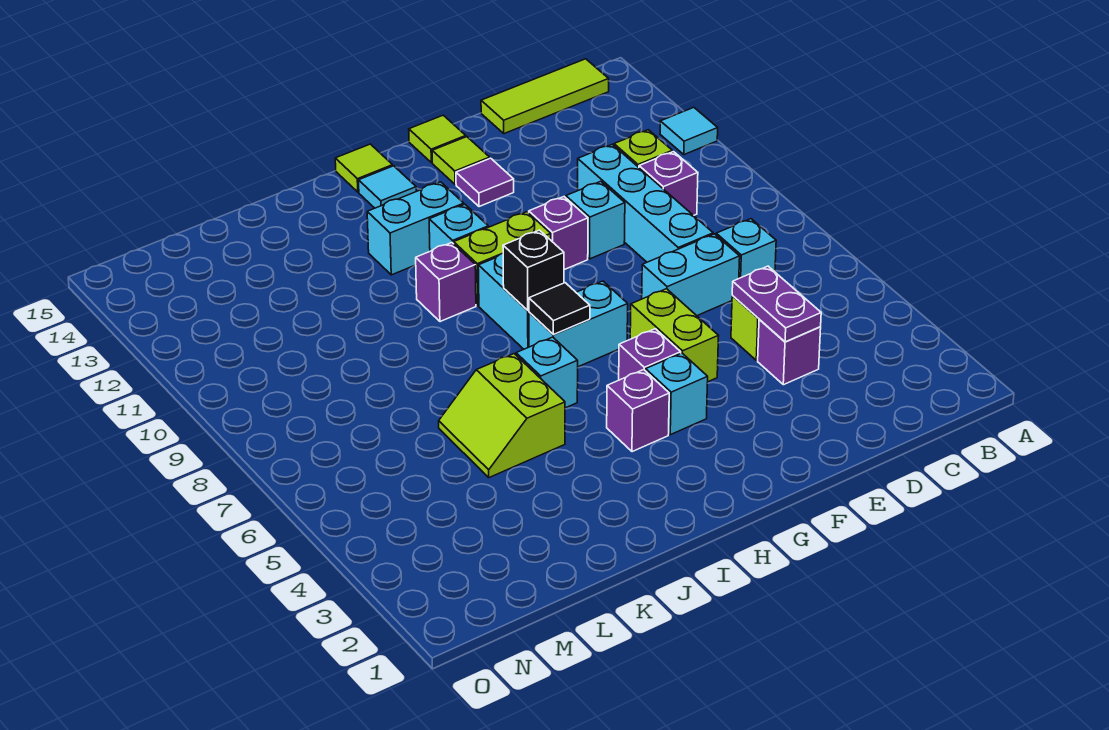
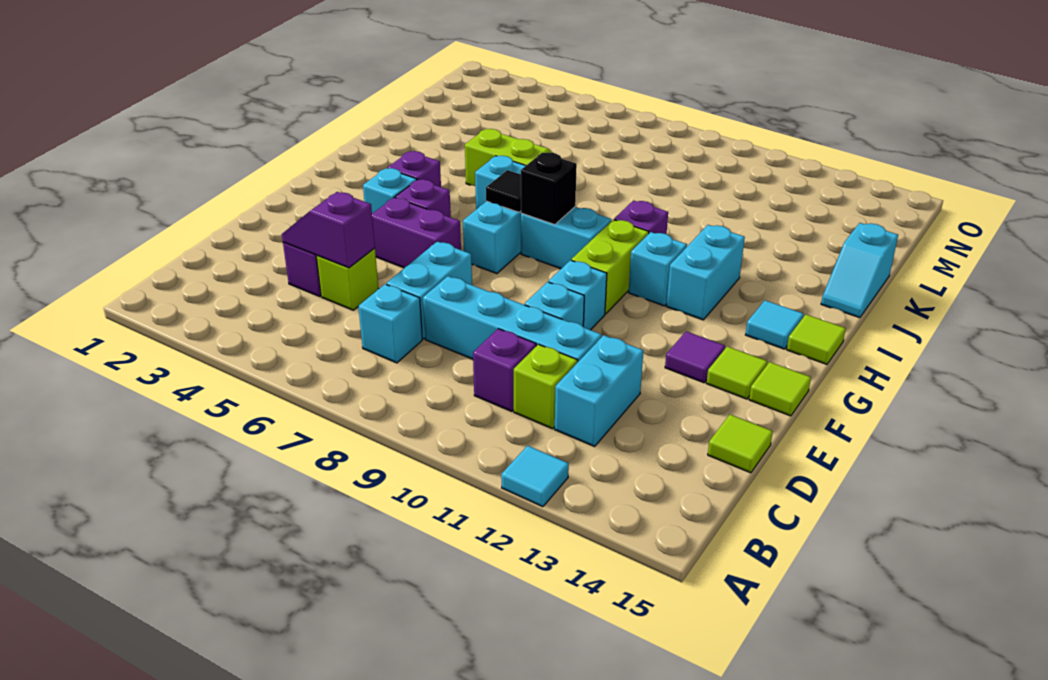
lime 1x3 tile [481,59,609,134] -> lime 1x1 tile [708,415,773,473]
none -> cyan 1x2 brick [555,335,643,446]
purple 1x2 plate [732,266,821,342] -> purple 1x2 slope [282,192,375,268]
lime 1x2 brick [630,289,718,382] -> purple 1x2 brick [372,198,461,268]
purple 1x1 brick [529,197,588,270] -> cyan 1x1 brick [549,260,607,330]
none -> cyan 1x2 slope [821,223,898,318]

